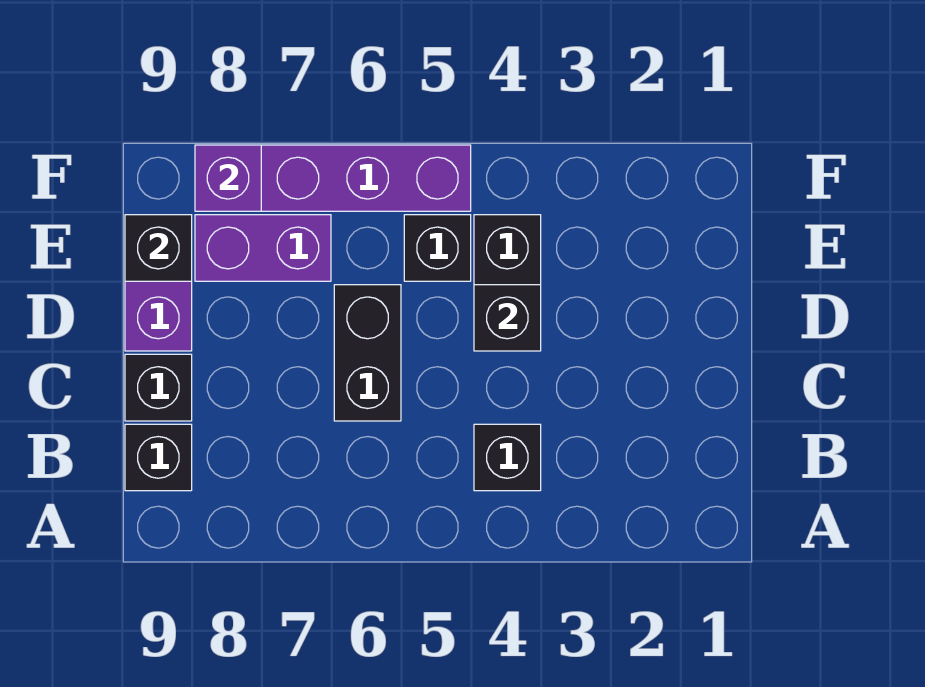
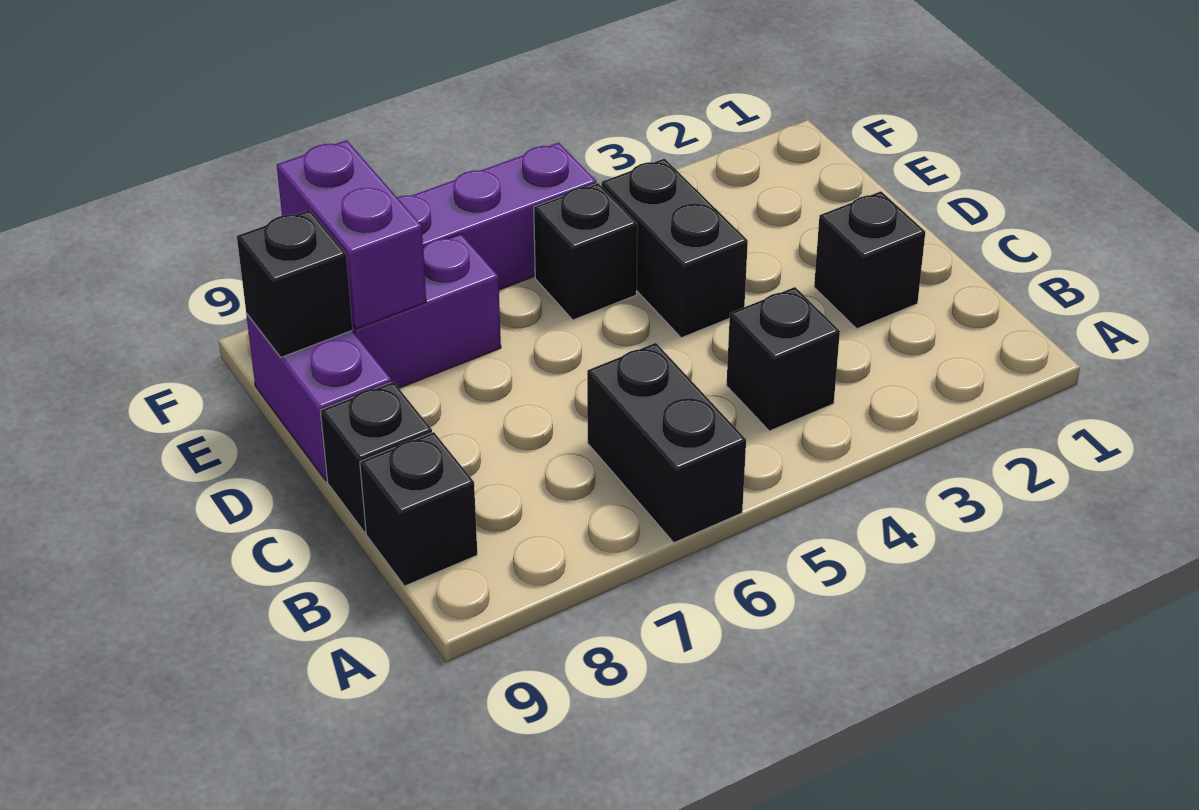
black 1x2 brick [334,285,401,421] -> black 1x2 brick moved to [587,343,746,543]
black 1x1 brick [474,285,541,351] -> black 1x1 brick moved to [814,191,925,329]
purple 1x1 brick [195,145,261,211] -> purple 1x2 brick [277,140,426,329]

